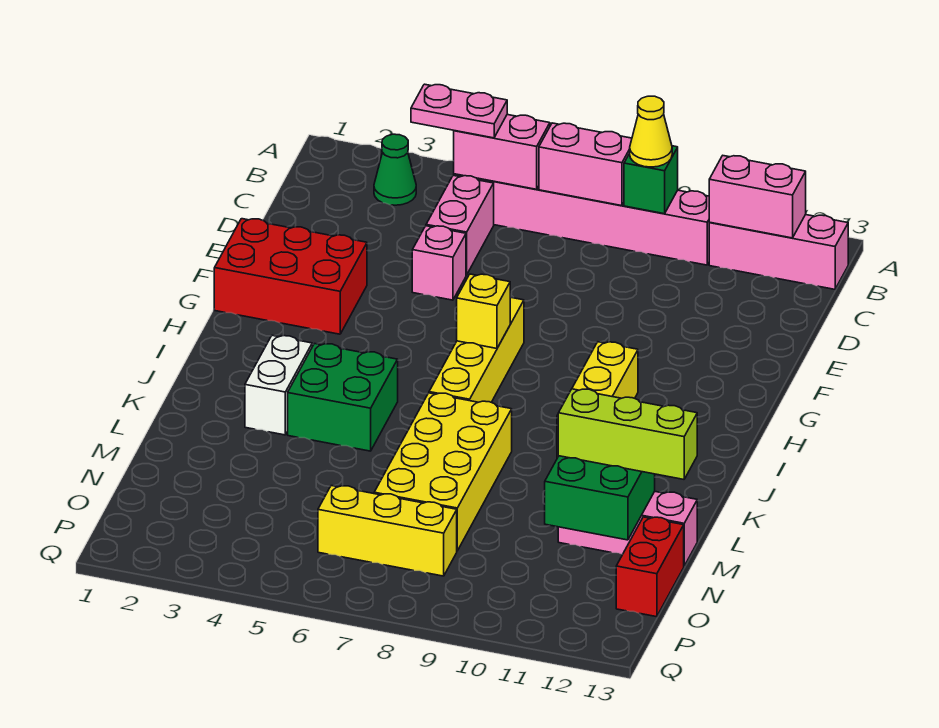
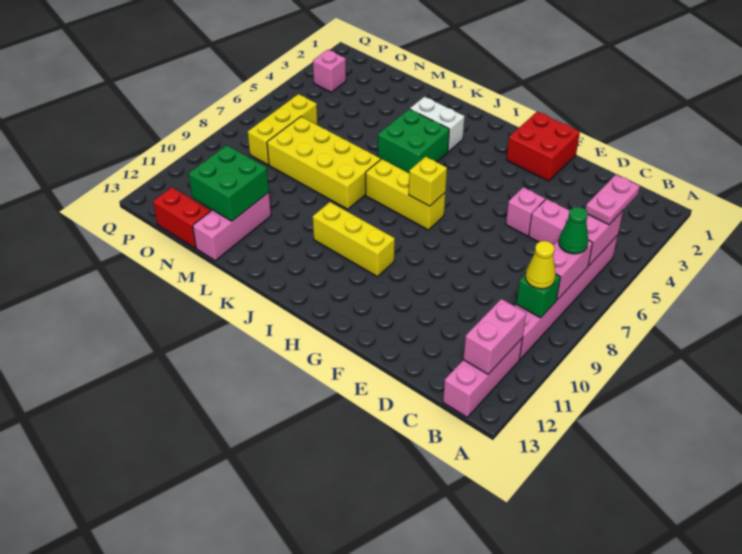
green 1x1 cone [374,134,416,205] -> green 1x1 cone moved to [559,207,588,254]
red 2x3 brick [214,219,367,334] -> red 2x2 brick [507,112,580,181]
yellow 1x4 brick [429,297,524,402] -> yellow 1x3 brick [366,159,445,230]
lime 1x3 brick [558,389,697,479] -> none
none -> pink 1x1 brick [313,50,346,92]

